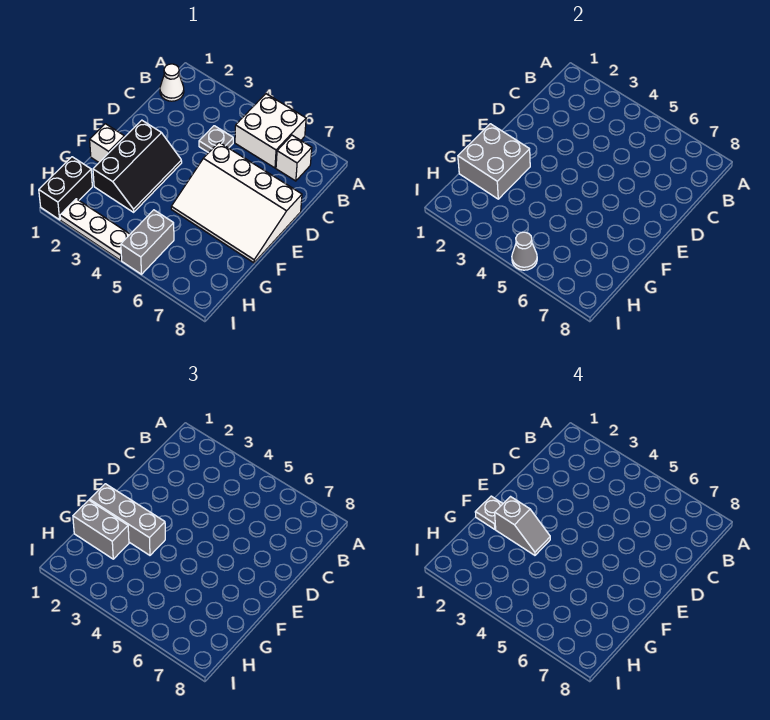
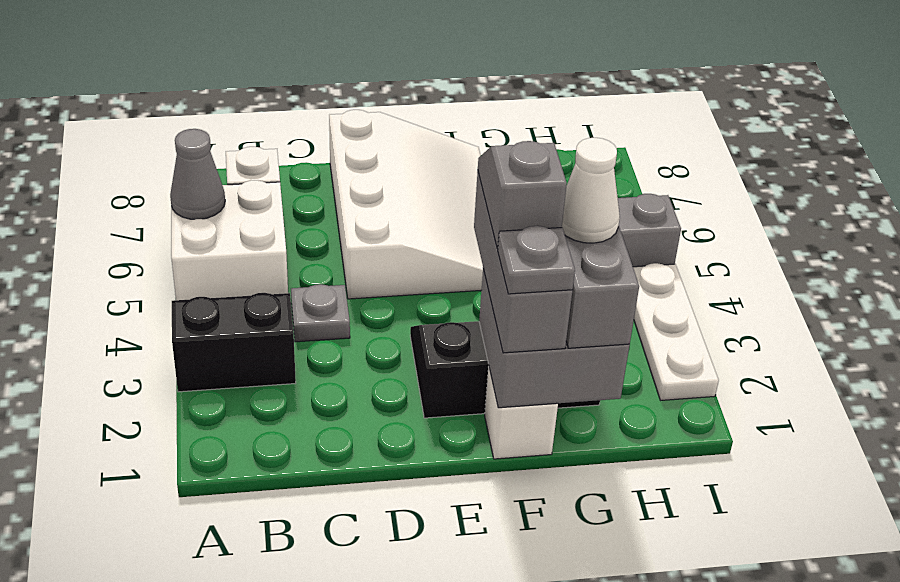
white 1x1 cone [160,64,184,101] -> white 1x1 cone moved to [562,138,620,243]
black 1x2 brick [39,157,92,220] -> black 1x2 brick moved to [172,293,296,392]
grey 1x1 cone [512,232,537,270] -> grey 1x1 cone moved to [170,129,225,219]

